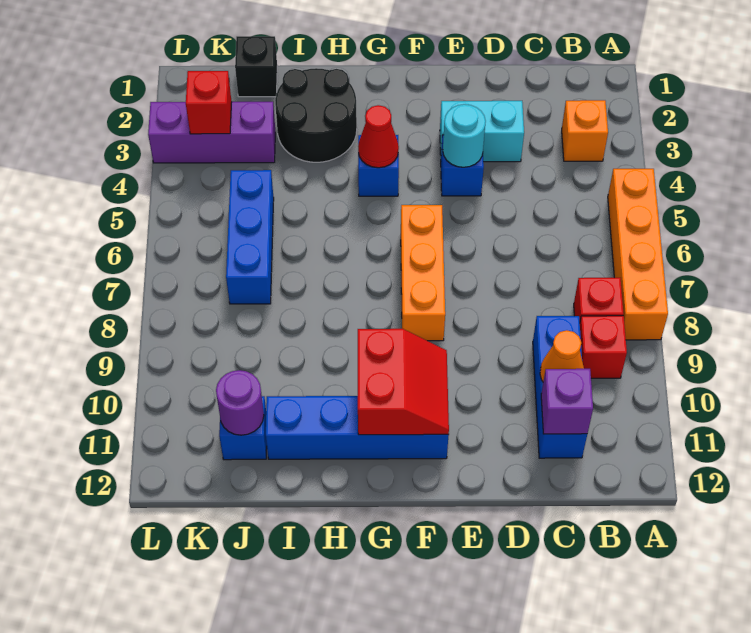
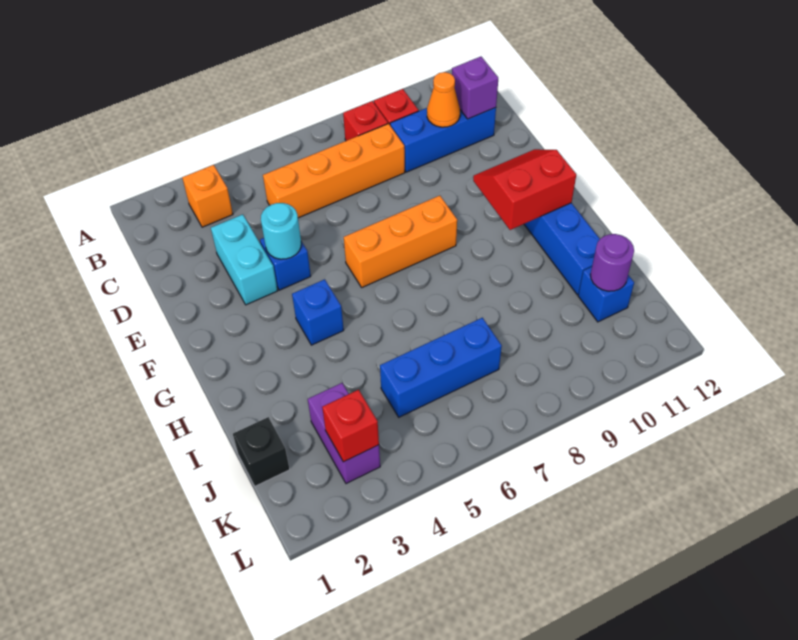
orange 1x4 brick [608,169,668,340] -> orange 1x4 brick moved to [263,124,405,218]
red 1x1 cone [358,105,399,168] -> none
black 2x2 round brick [275,68,357,162] -> none
purple 1x3 brick [148,102,275,163] -> purple 1x2 brick [308,383,380,484]

